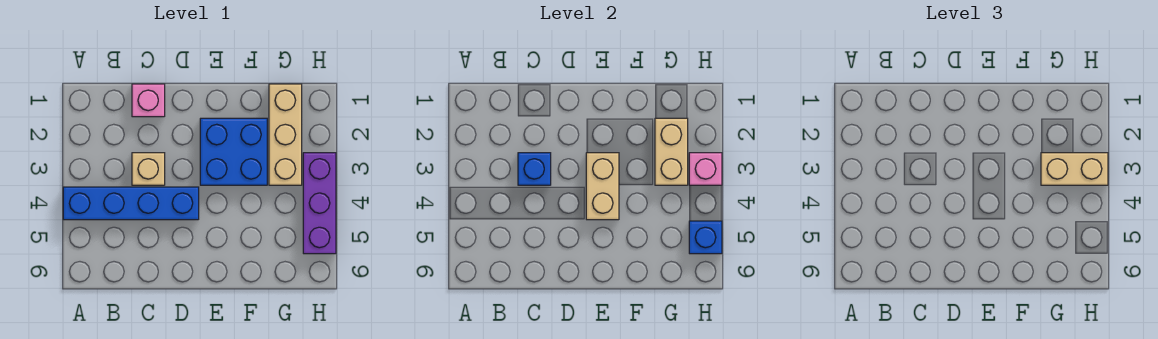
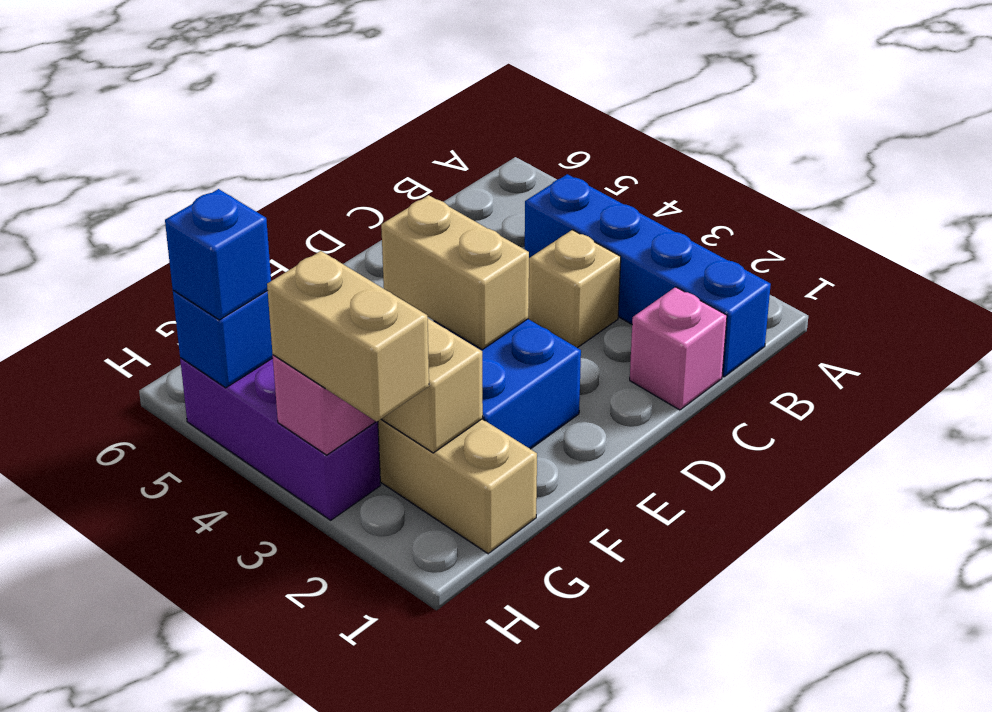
blue 1x4 brick [63,187,199,220] -> blue 1x4 brick turned to [525,174,771,377]
blue 1x1 brick [518,153,551,185] -> blue 1x1 brick moved to [165,189,271,320]
tan 1x2 brick [1041,153,1108,185] -> tan 1x2 brick turned to [267,251,429,422]

